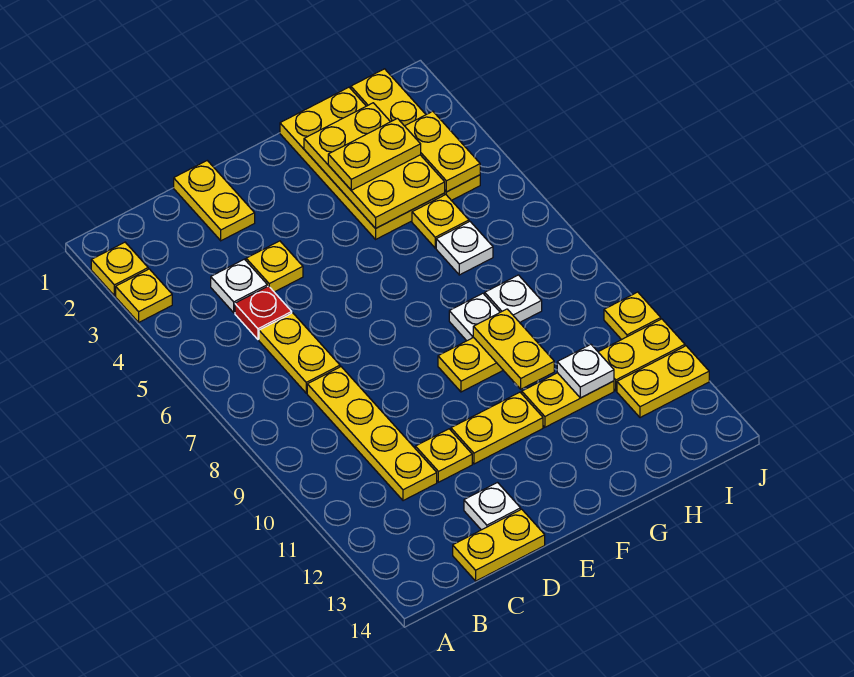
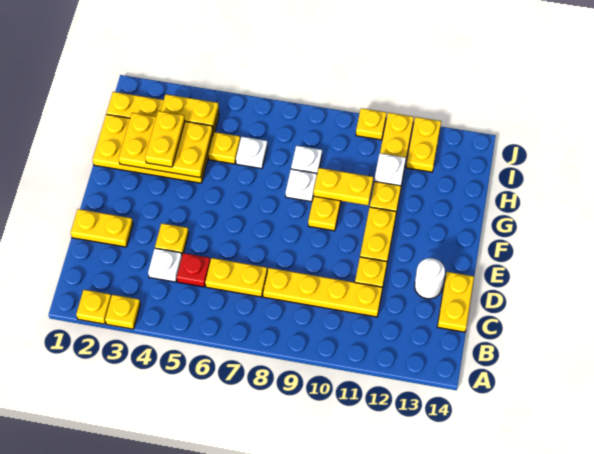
white 1x1 plate [464,483,521,530] -> white 1x1 round brick [415,258,445,299]

